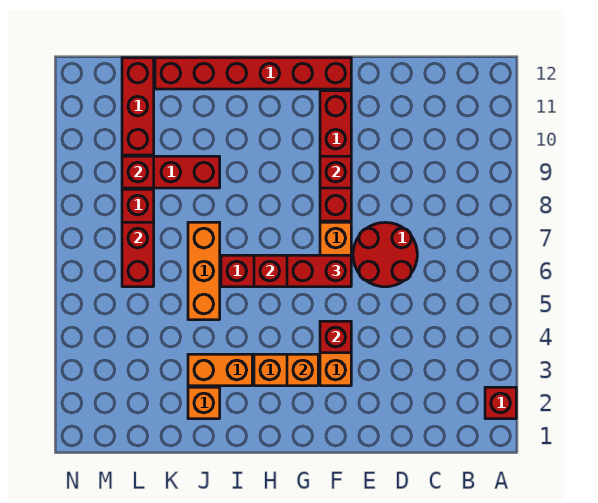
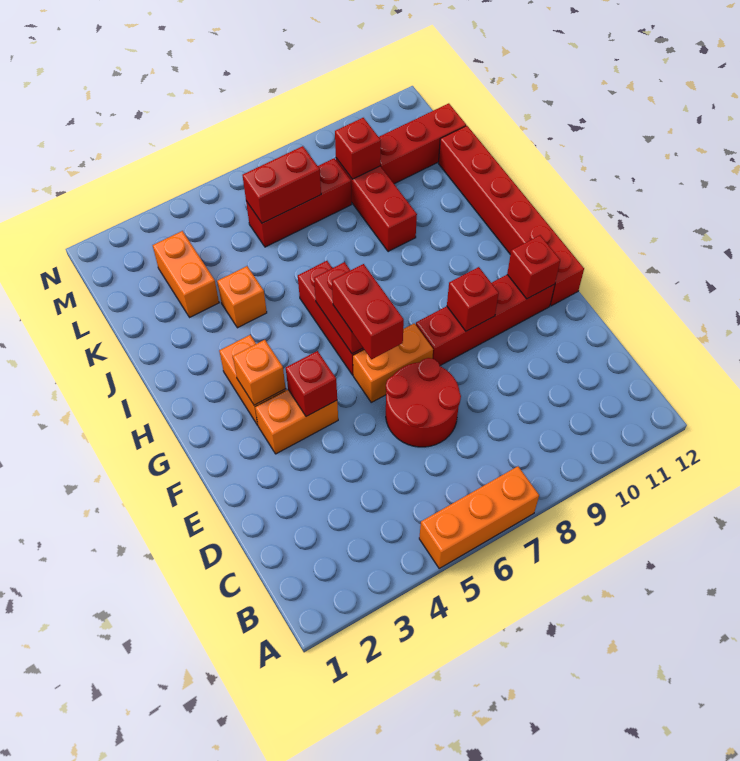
red 1x1 brick [485,387,516,419] -> red 1x1 brick moved to [507,235,560,299]
orange 1x2 brick [188,354,252,386] -> orange 1x2 brick moved to [153,231,219,317]
orange 1x1 brick [188,387,220,419] -> orange 1x1 brick moved to [217,266,267,328]
orange 1x3 brick [188,222,220,320] -> orange 1x3 brick moved to [419,466,539,568]

